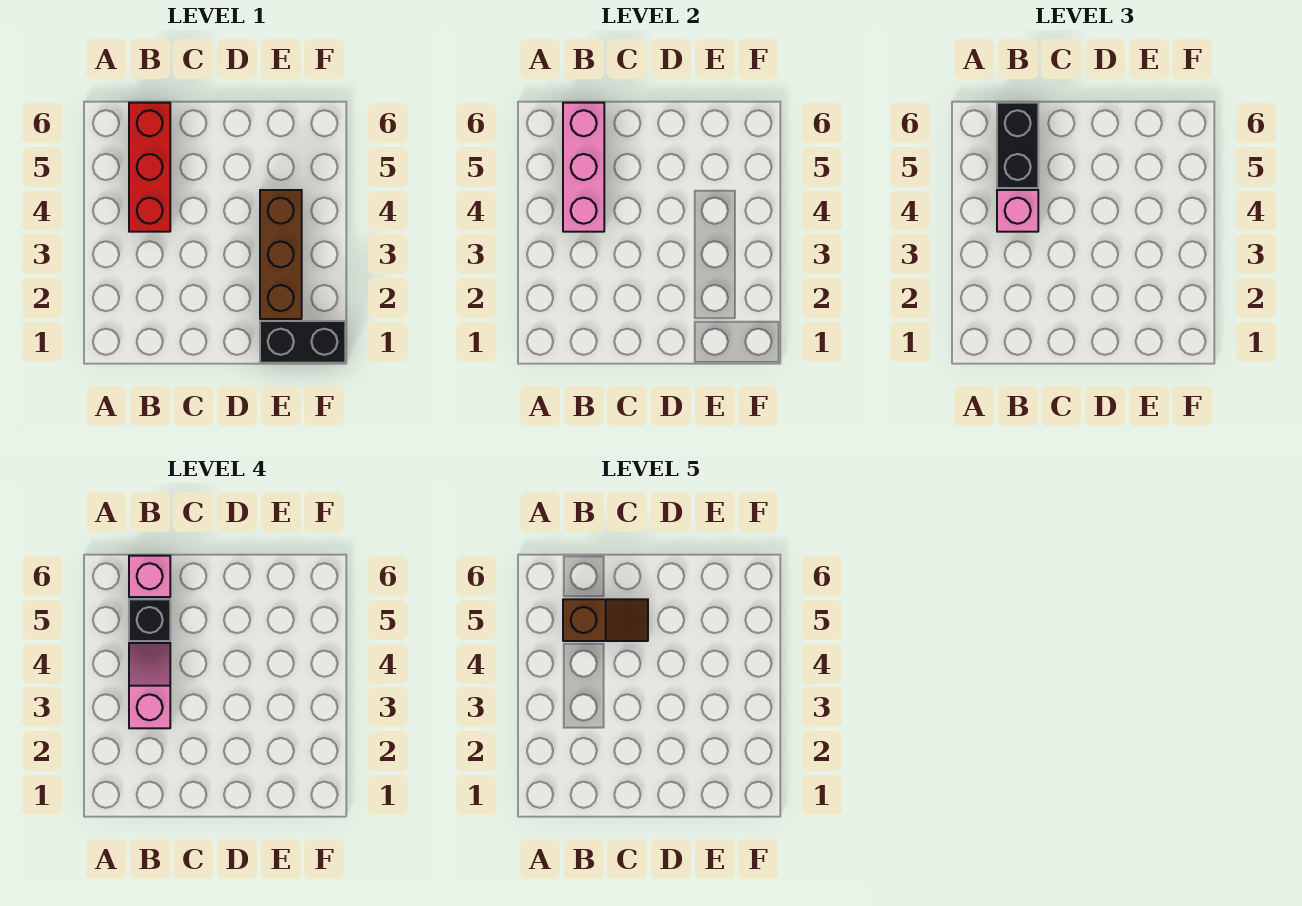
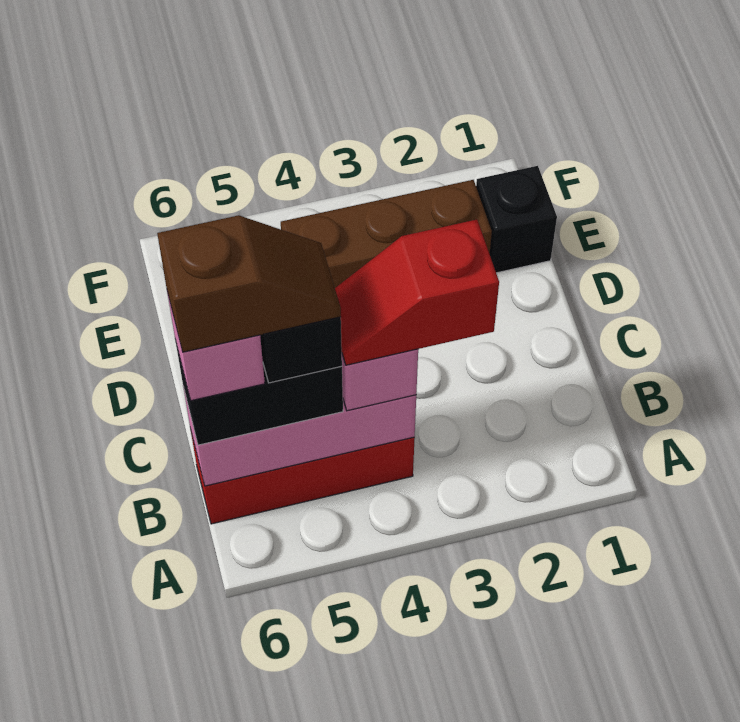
pink 1x2 slope [129,643,170,728] -> red 1x2 slope [335,220,499,365]
brown 1x2 slope [563,599,648,641] -> brown 1x2 slope turned to [157,215,341,352]
black 1x2 brick [260,321,345,363] -> black 1x1 brick [476,166,557,273]

